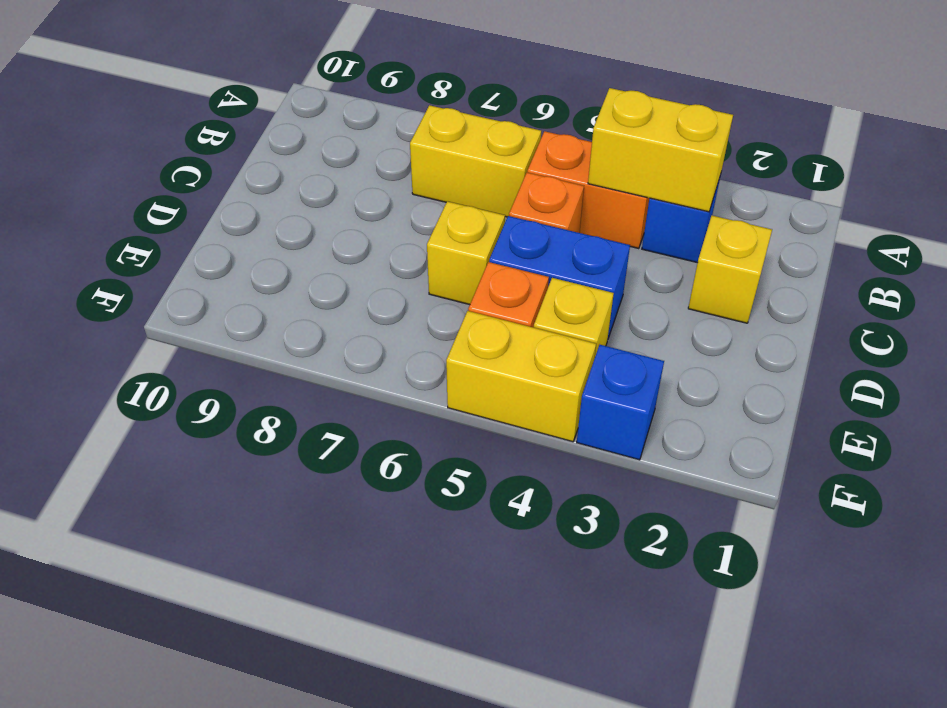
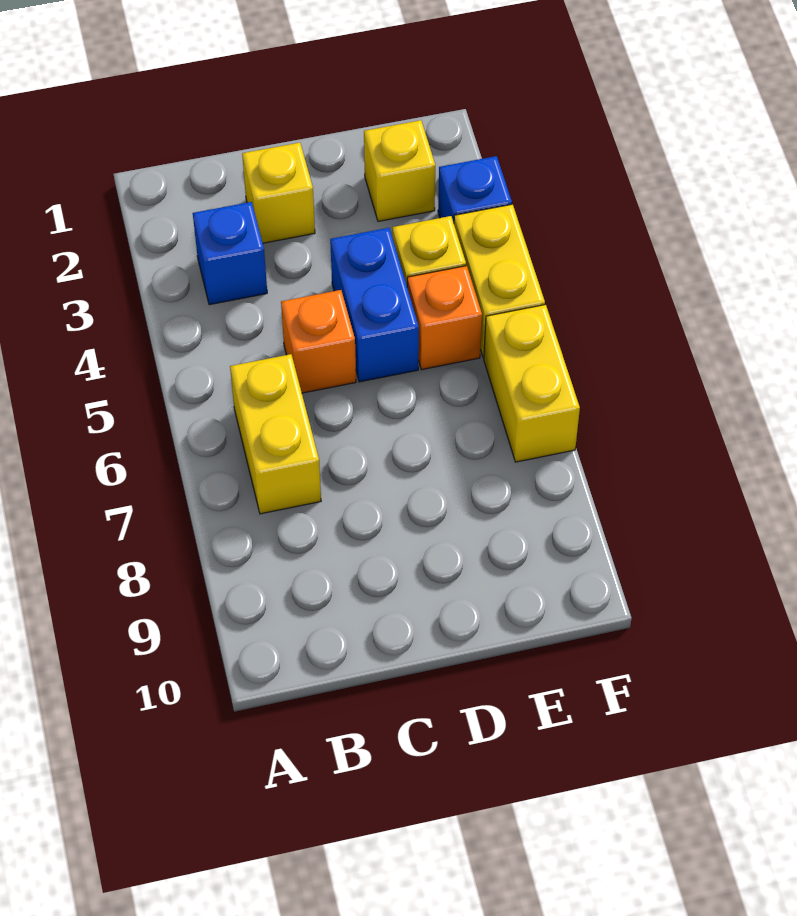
yellow 1x2 brick [588,88,733,212] -> yellow 1x2 brick moved to [484,305,580,462]
orange 1x2 brick [527,131,650,249] -> none
yellow 1x1 brick [427,201,505,305] -> yellow 1x1 brick moved to [364,120,435,221]

